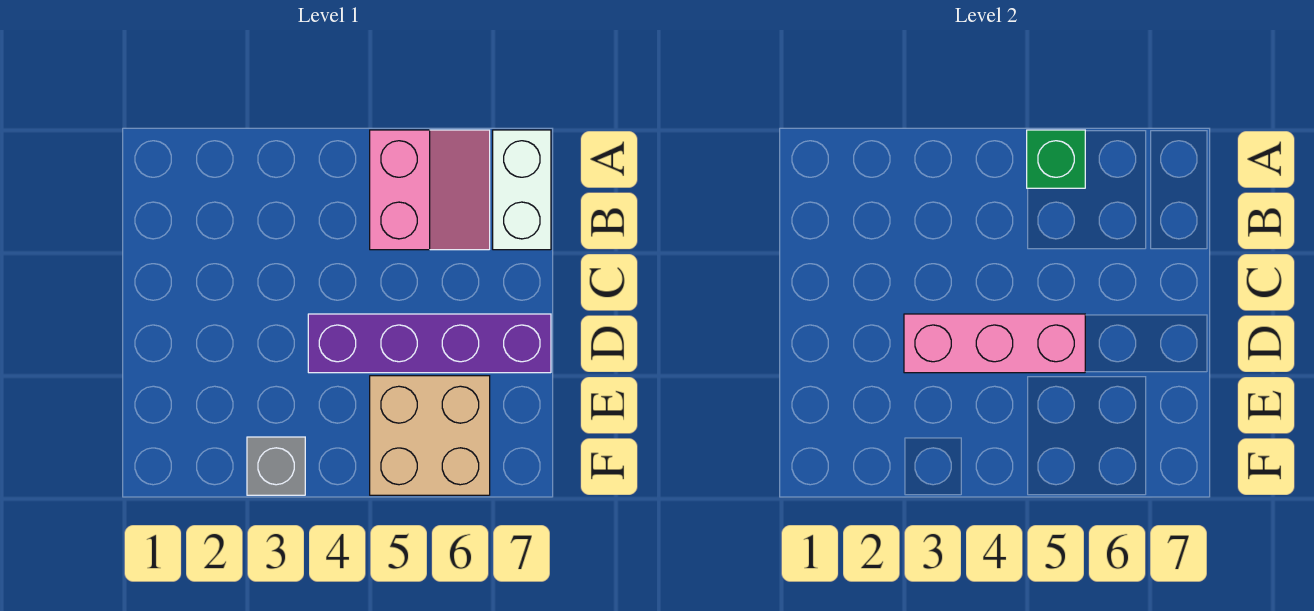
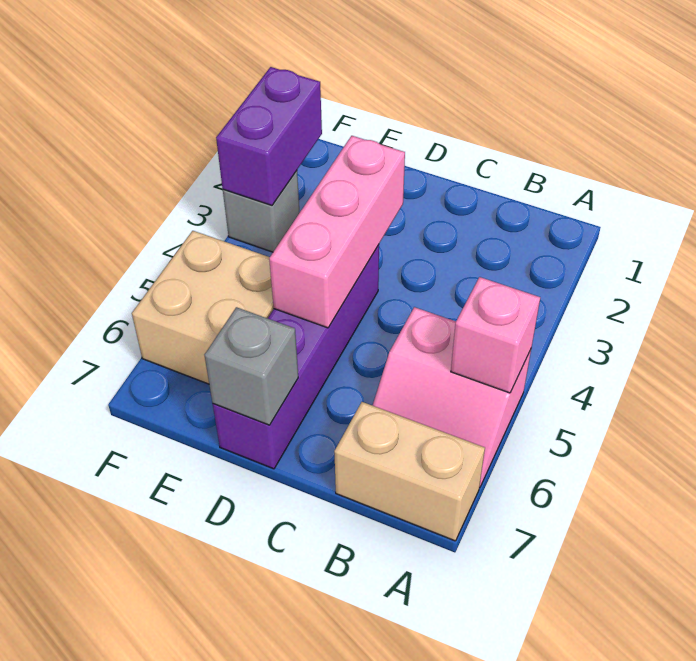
green 1x1 brick [1027,130,1085,188] -> pink 1x1 brick [451,277,540,393]
white 1x2 brick [493,130,551,250] -> tan 1x2 brick [334,402,485,541]
none -> grey 1x1 brick [205,307,298,425]
none -> purple 1x2 brick [216,67,322,205]

